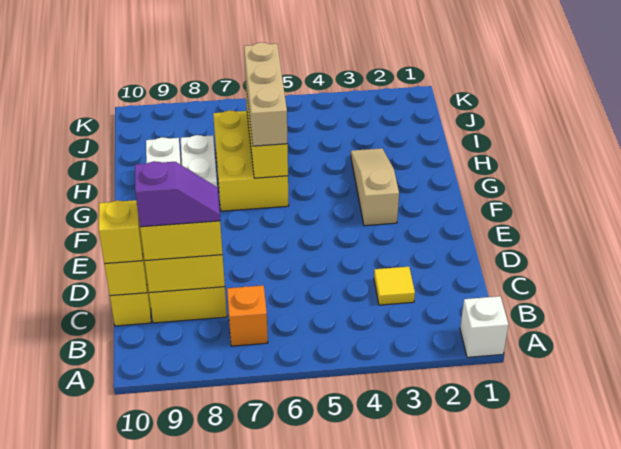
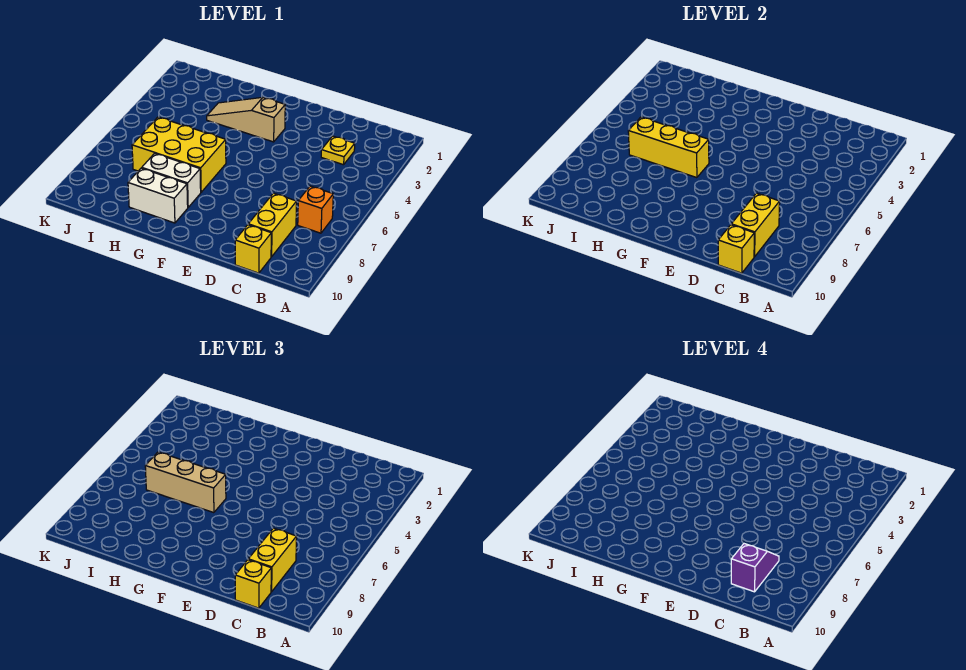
white 1x1 brick [460,296,509,357] -> none
yellow 1x1 tile [374,267,415,305] -> yellow 1x1 plate [321,136,355,165]

